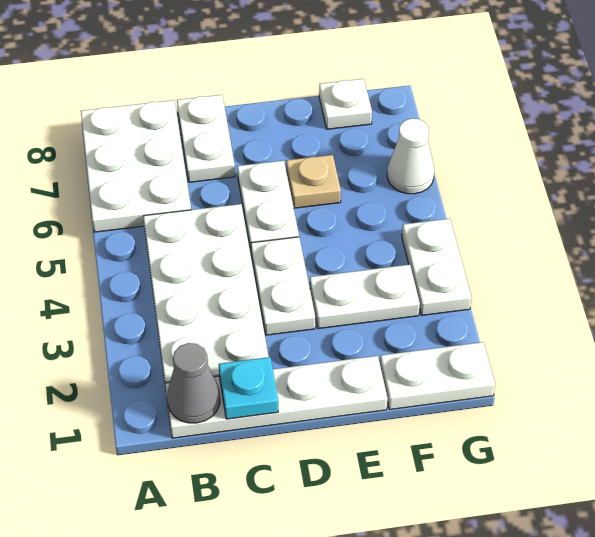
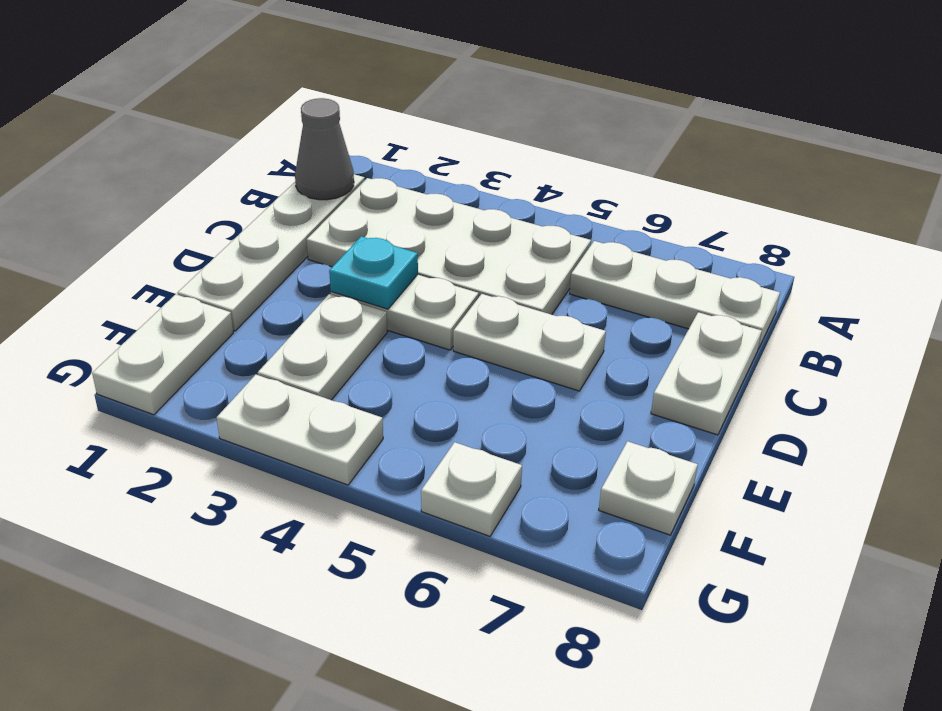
white 2x3 plate [81,100,191,232] -> white 1x3 plate [570,241,780,349]
cyan 1x1 plate [219,357,278,419] -> cyan 1x1 plate moved to [329,236,418,309]
white 1x2 plate [177,95,235,182] -> white 1x2 plate turned to [651,312,762,435]
tan 1x1 plate [286,155,341,208] -> none
white 1x1 cone [387,119,434,194] -> white 1x1 plate [421,442,522,536]

